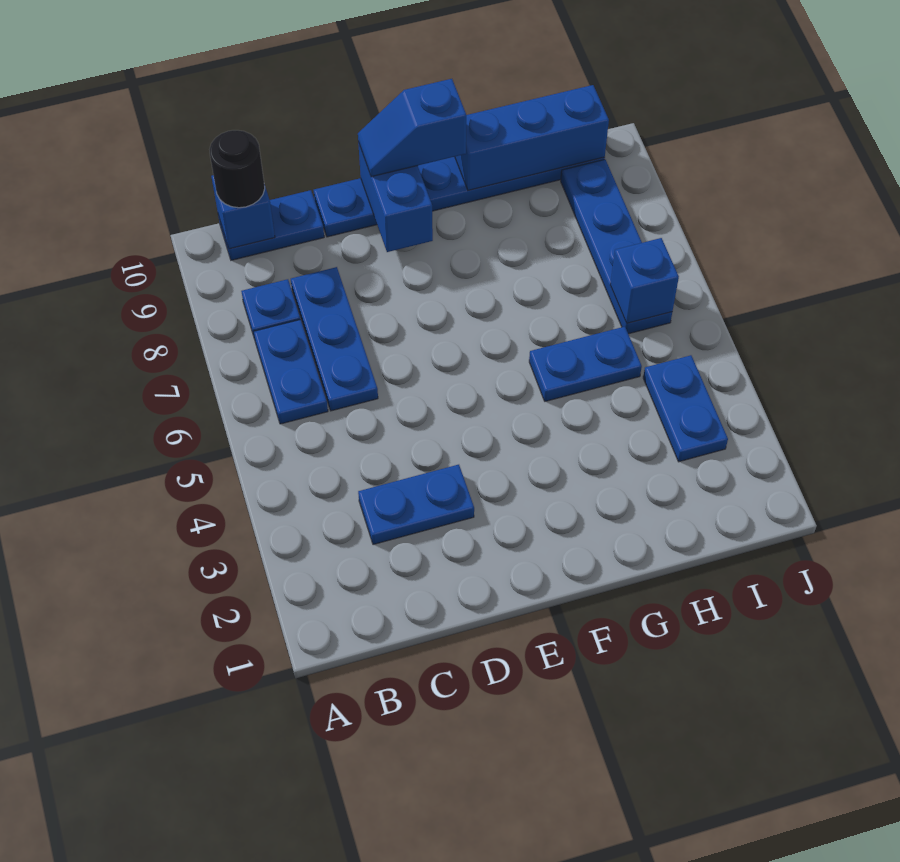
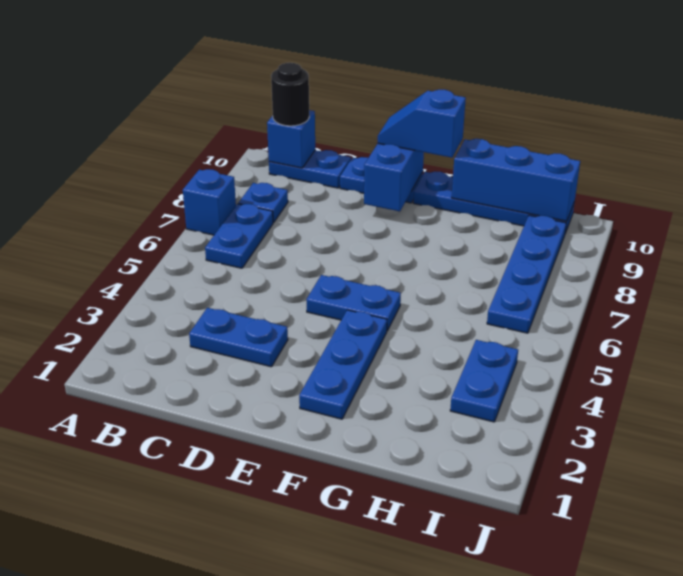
blue 1x3 plate [291,267,378,411] -> blue 1x3 plate moved to [299,310,387,419]
blue 1x2 plate [529,327,642,401] -> blue 1x2 plate moved to [306,275,401,331]
blue 1x1 brick [610,238,679,323] -> blue 1x1 brick moved to [183,169,236,235]

